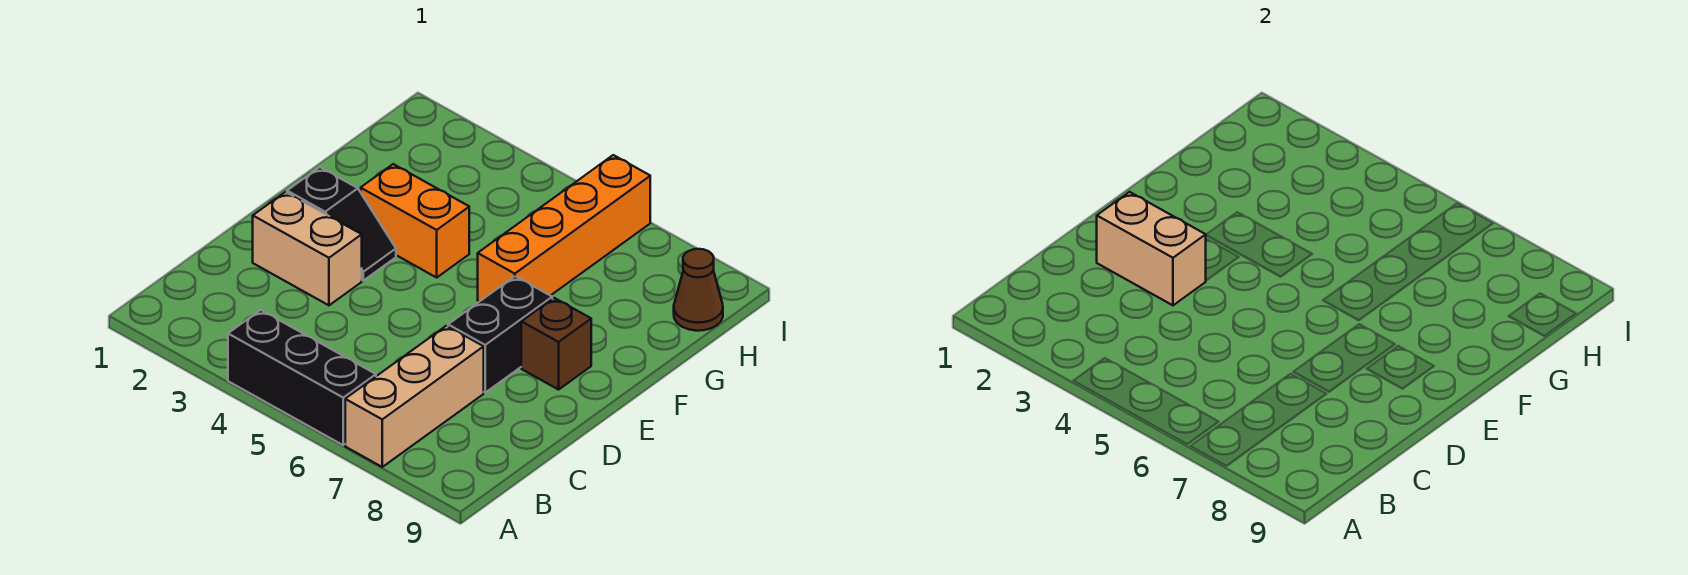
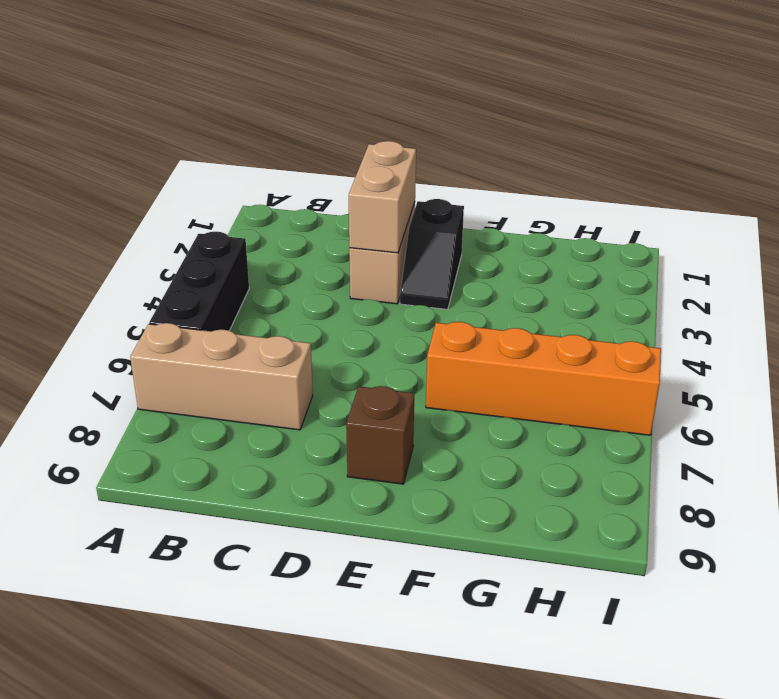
black 1x2 brick [448,276,552,392] -> none
orange 1x2 brick [361,164,469,277] -> none
brown 1x1 cone [674,249,723,331] -> none

